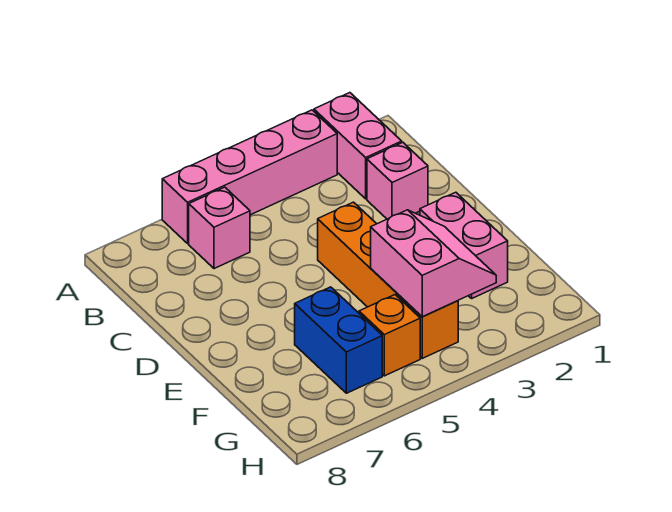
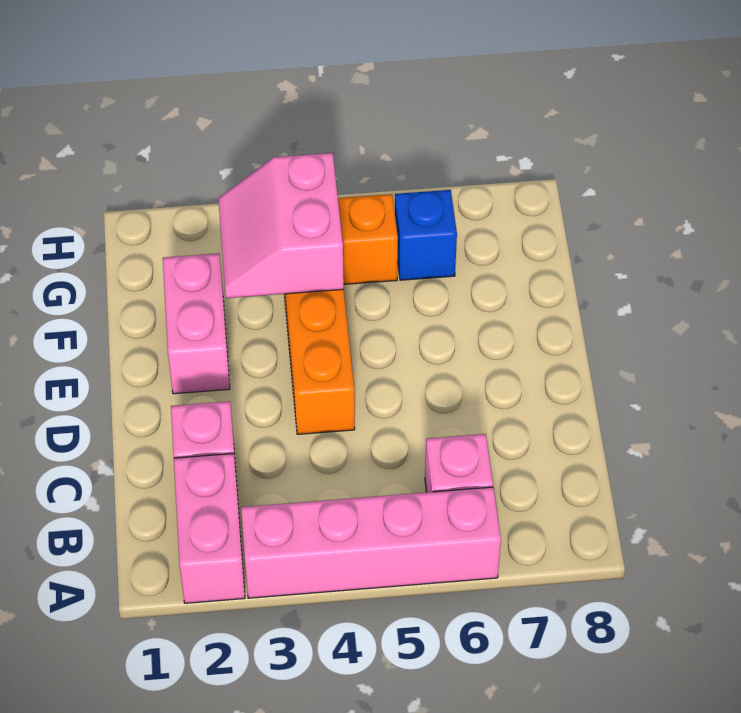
blue 1x2 brick [295,287,382,393] -> blue 1x1 brick [395,190,457,280]

